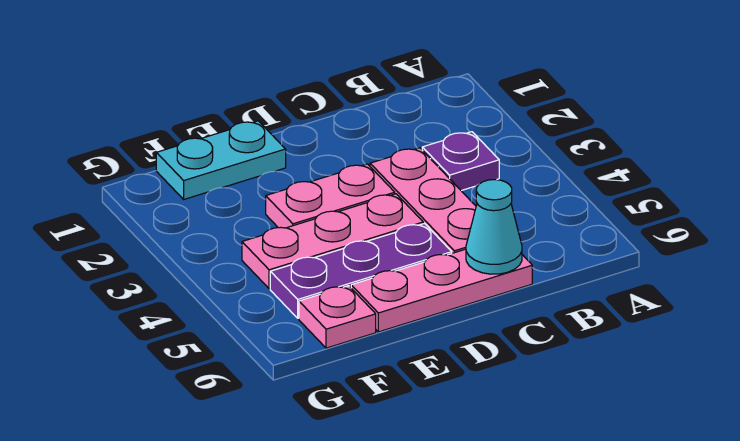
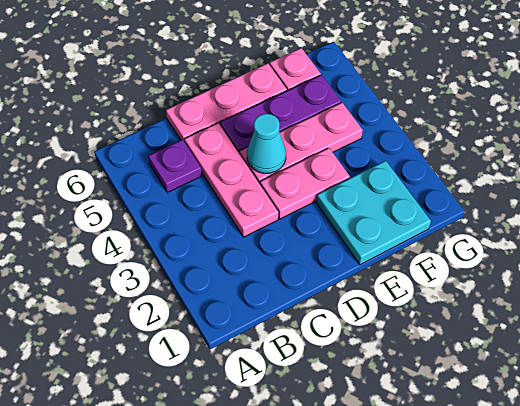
purple 1x1 plate [422,132,499,191] -> purple 1x1 plate moved to [148,140,202,193]
cyan 1x1 cone [466,180,522,274] -> cyan 1x1 cone moved to [247,114,286,173]
cyan 1x2 plate [156,121,286,199] -> cyan 2x2 plate [317,161,431,265]

